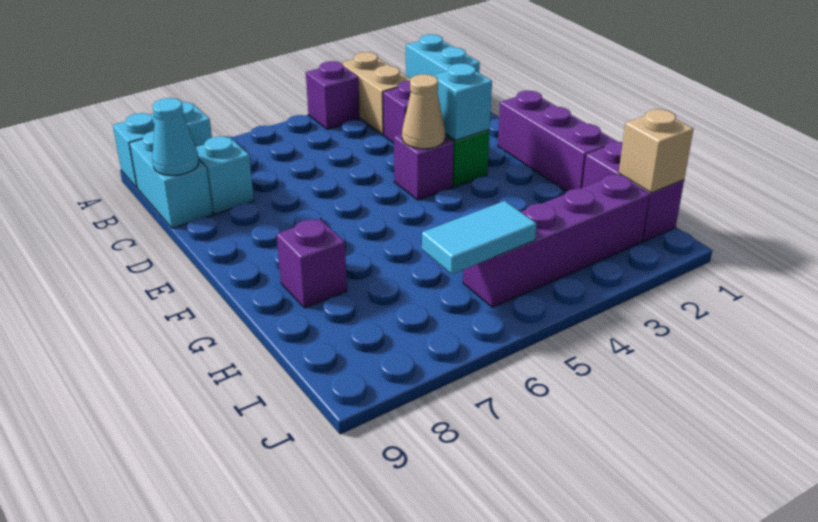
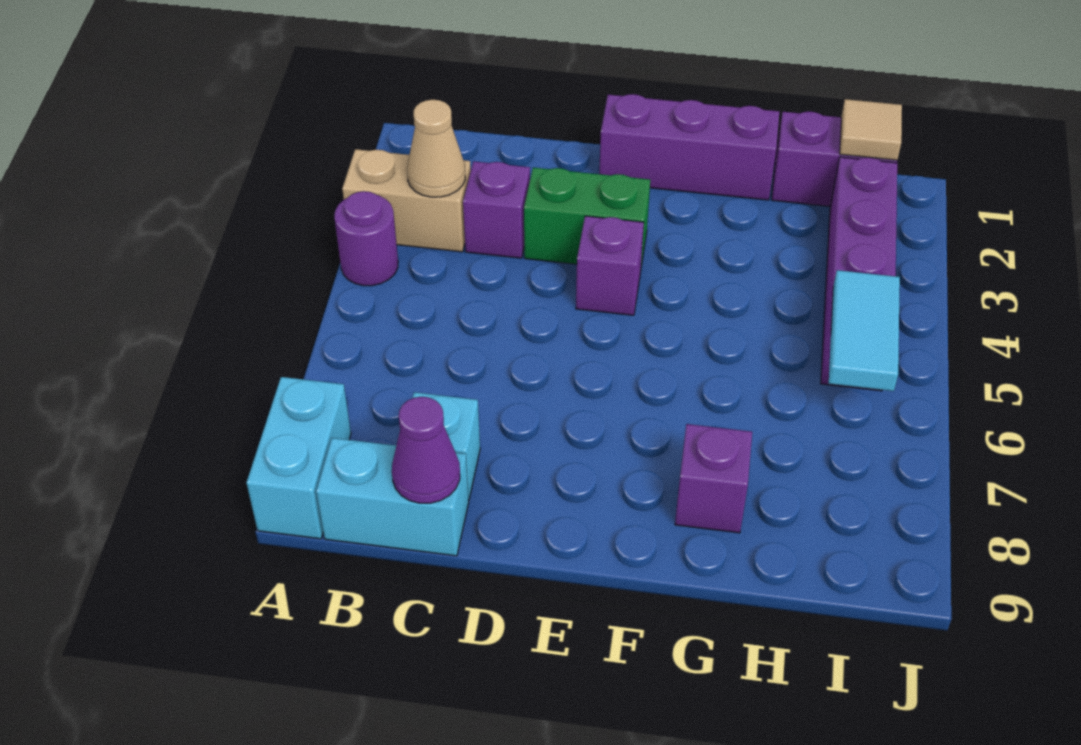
cyan 1x2 brick [406,34,480,79] -> none
purple 1x1 brick [306,61,360,129] -> purple 1x1 round brick [334,191,398,286]
cyan 1x1 cone [152,98,199,176] -> purple 1x1 cone [392,397,460,503]
cyan 1x1 brick [432,63,492,140] -> none
tan 1x1 cone [402,74,445,149] -> tan 1x1 cone moved to [407,100,465,197]
tan 1x1 brick [619,109,693,193] -> tan 1x1 tile [840,99,902,160]

